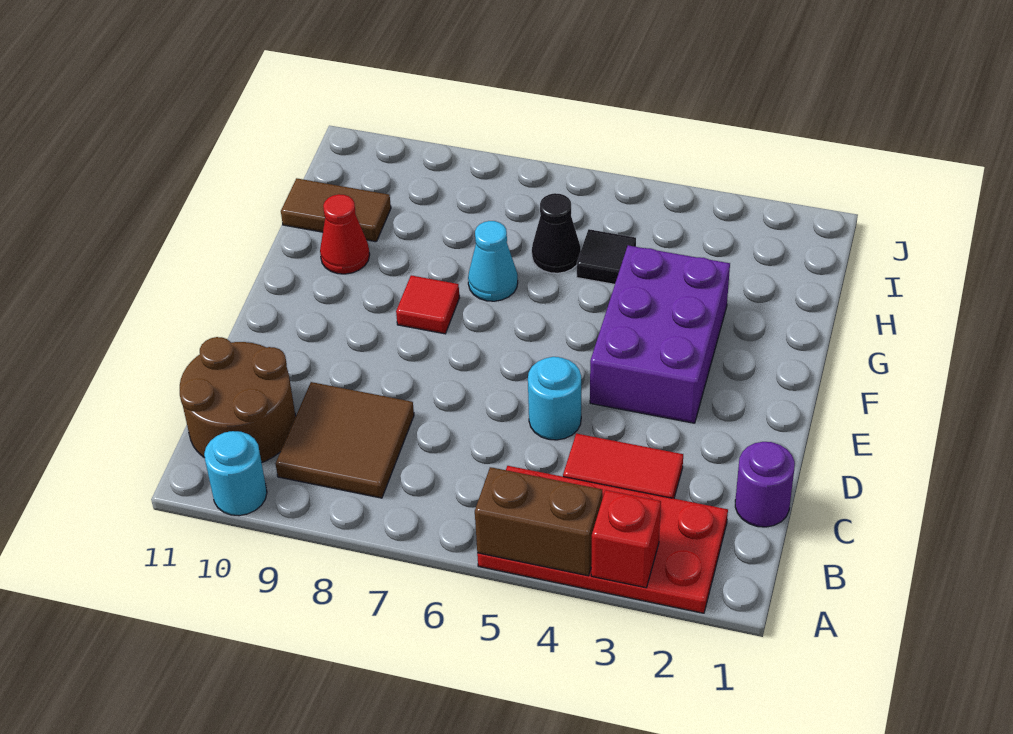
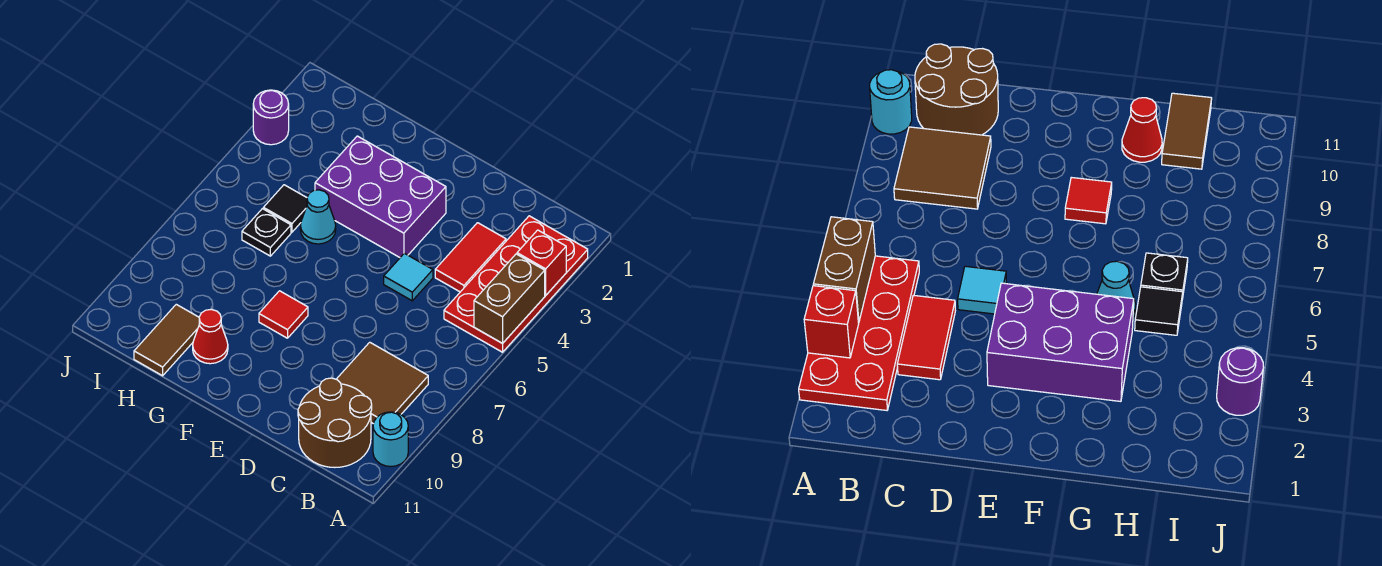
purple 1x1 round brick [735,442,795,527] -> purple 1x1 round brick moved to [253,90,289,145]
cyan 1x1 round brick [528,357,581,440] -> cyan 1x1 tile [384,253,433,301]
cyan 1x1 cone [468,221,518,301] -> cyan 1x1 cone moved to [300,190,336,244]
black 1x1 cone [532,193,581,273] -> black 1x1 plate [242,209,291,256]

